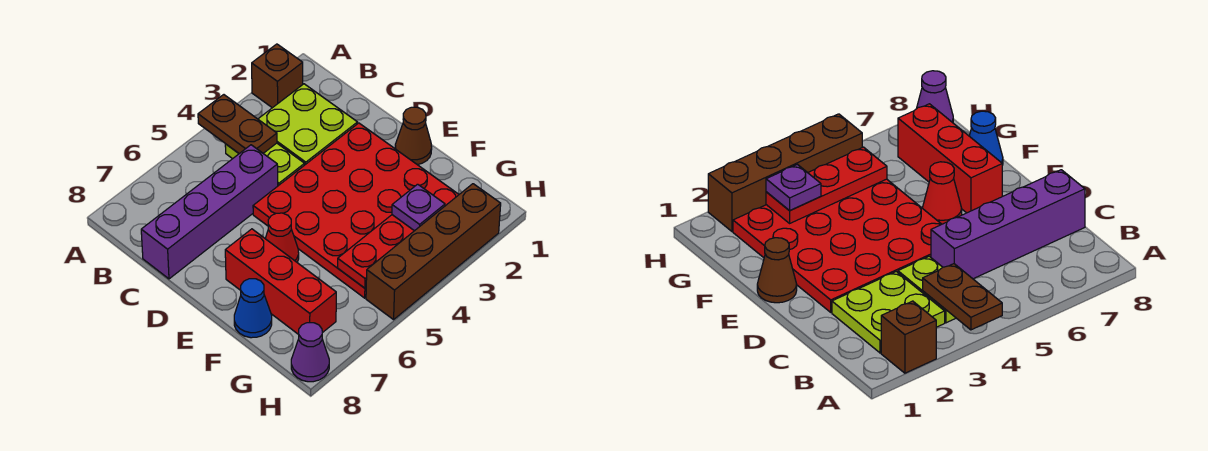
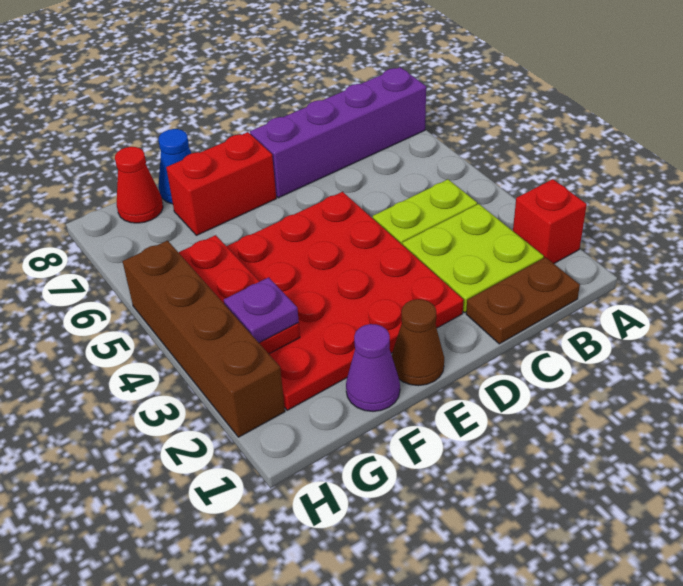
brown 1x1 brick [252,44,303,108] -> red 1x1 brick [513,179,587,264]
brown 1x2 plate [198,95,277,154] -> brown 1x2 plate moved to [466,257,580,344]
purple 1x4 brick [141,145,278,279] -> purple 1x4 brick turned to [250,67,426,198]
red 1x1 cone [265,213,299,262] -> red 1x1 cone moved to [115,147,163,223]
red 1x3 brick [225,229,336,335] -> red 1x2 brick [166,132,276,235]
purple 1x1 cone [291,323,329,382] -> purple 1x1 cone moved to [346,324,400,411]

